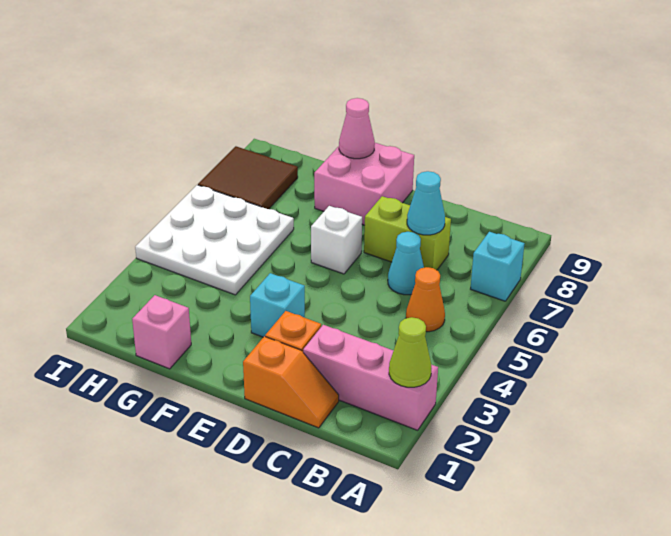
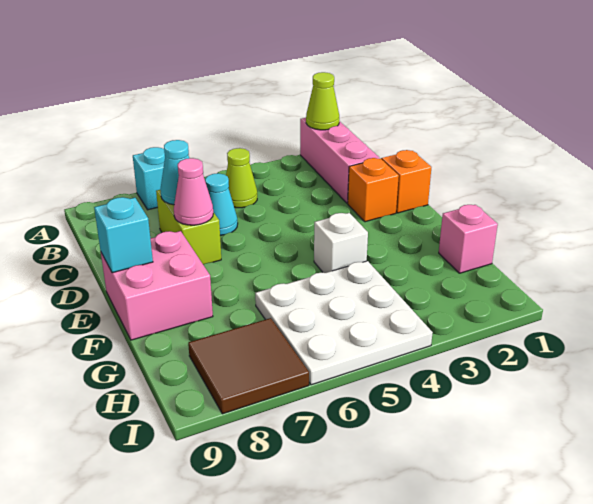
orange 1x1 cone [406,267,445,332] -> lime 1x1 cone [226,148,257,208]
cyan 1x1 brick [250,273,305,337] -> cyan 1x1 brick moved to [94,197,153,273]
white 1x1 brick [311,206,362,274] -> white 1x1 brick moved to [314,213,368,273]
pink 1x1 cone [339,98,375,159] -> pink 1x1 cone moved to [174,158,213,225]

